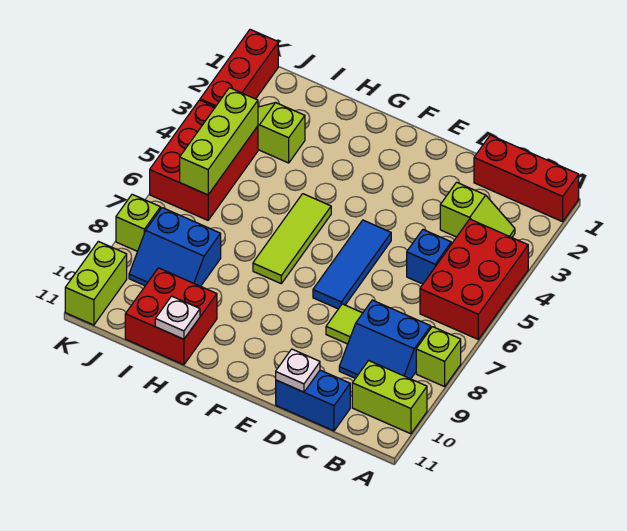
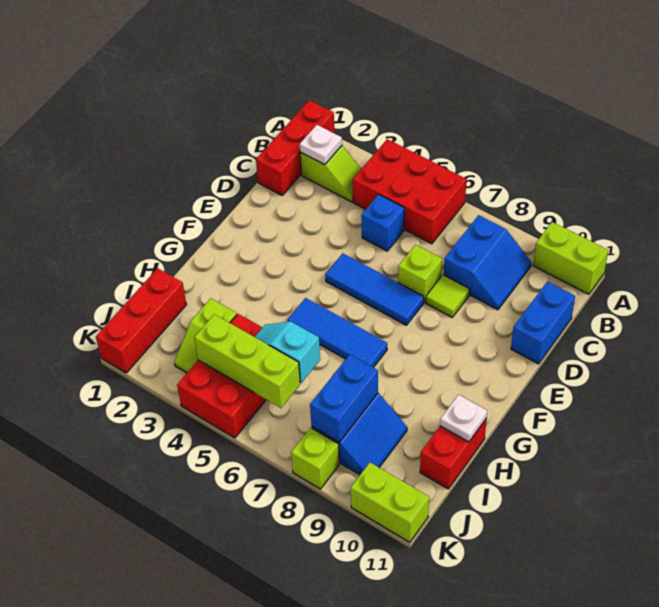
lime 1x1 brick [416,327,461,387] -> lime 1x1 brick moved to [398,245,442,302]
lime 1x2 brick [352,361,427,434] -> lime 1x2 brick turned to [533,222,608,294]
lime 1x2 slope [440,182,515,237] -> lime 1x2 slope turned to [300,146,361,202]
white 1x1 plate [276,349,320,392] -> white 1x1 plate moved to [300,125,342,165]
lime 1x3 tile [253,194,331,283] -> blue 1x3 tile [287,298,387,368]
red 2x2 brick [125,268,217,365] -> red 1x2 brick [420,418,487,489]
none -> cyan 1x2 slope [255,321,320,383]
none -> blue 1x2 brick [310,355,378,442]
red 2x3 brick [150,100,258,220] -> red 2x3 brick turned to [177,314,266,438]
red 1x3 brick [200,29,278,107] -> red 1x3 brick turned to [96,268,186,373]

